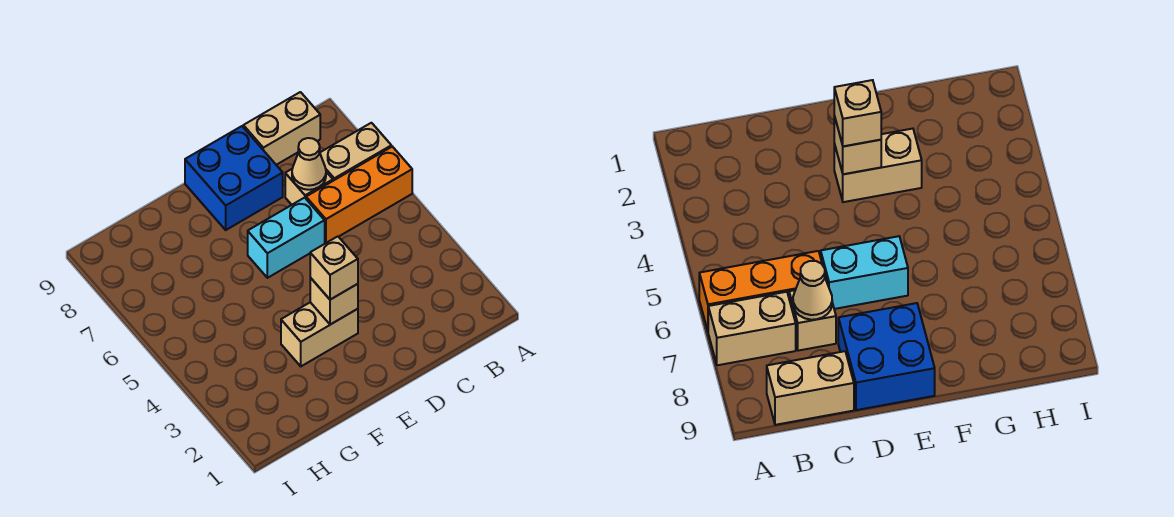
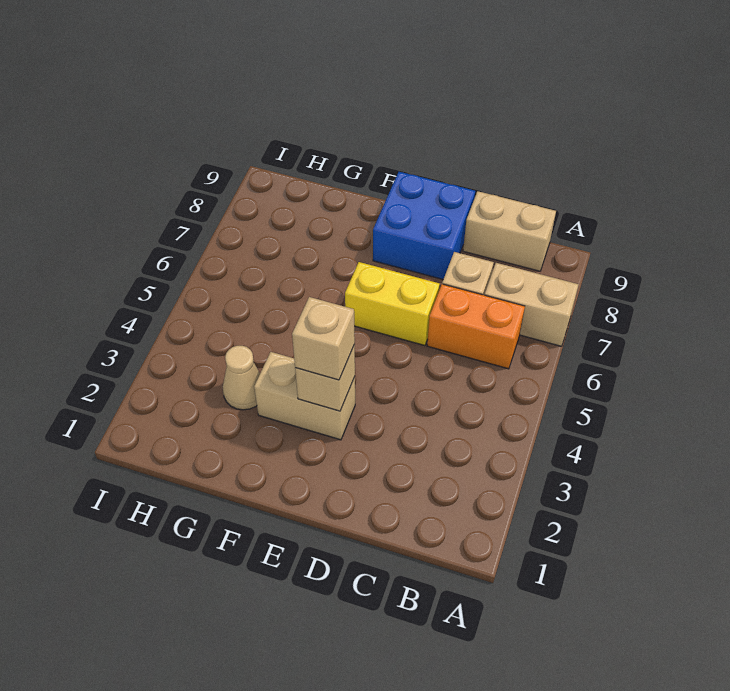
orange 1x3 brick [306,147,412,243] -> orange 1x2 brick [427,284,525,369]
tan 1x1 cone [292,138,326,190] -> tan 1x1 cone moved to [223,346,260,410]
cyan 1x2 brick [248,198,325,278] -> yellow 1x2 brick [345,262,440,346]

